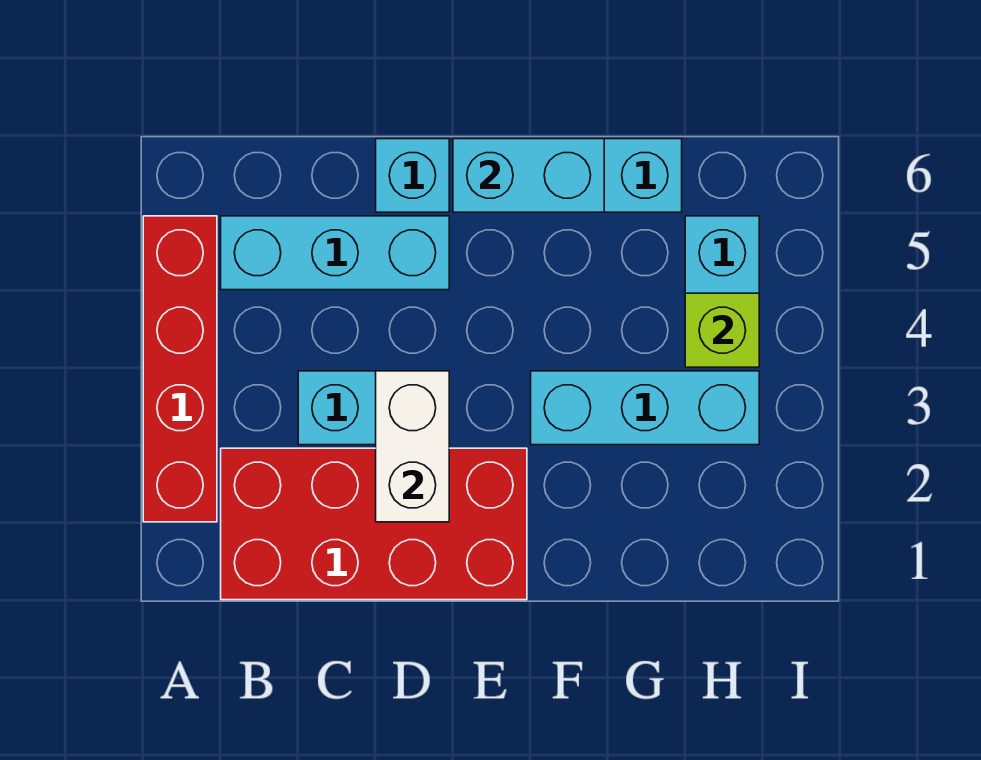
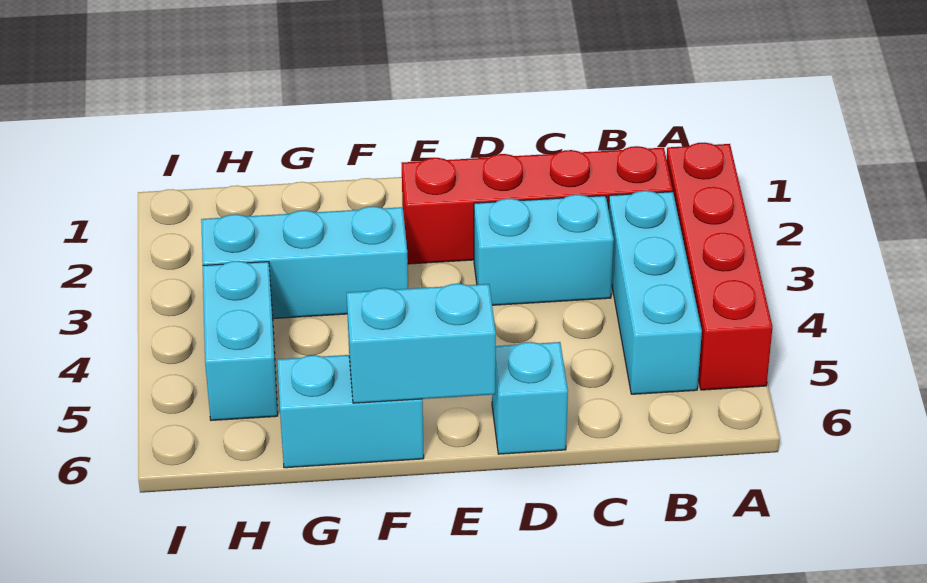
red 2x4 brick [221,448,527,600] -> red 1x4 brick [402,146,673,264]
cyan 1x3 brick [221,216,449,290] -> cyan 1x3 brick turned to [608,191,702,394]
white 1x2 brick [376,371,449,522] -> none
lime 1x1 brick [685,293,759,367] -> none

